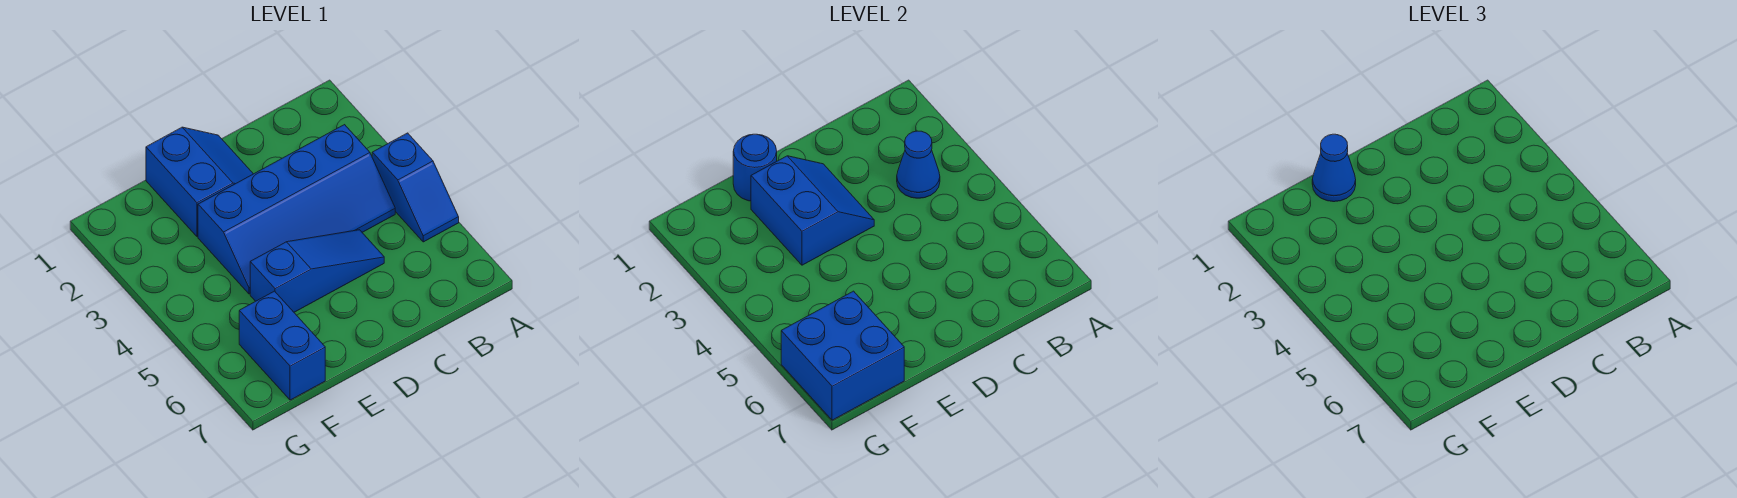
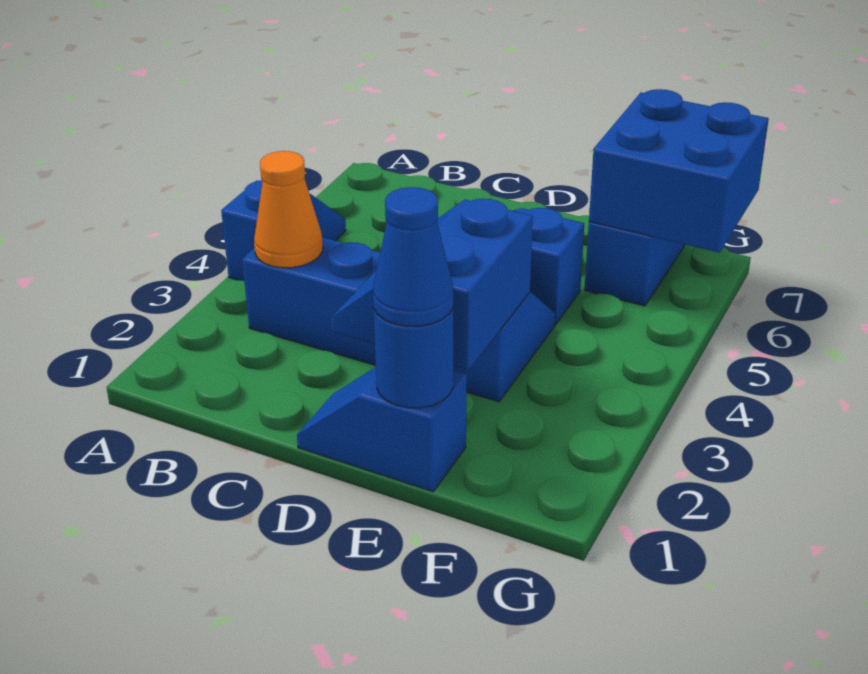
blue 1x1 cone [897,131,940,198] -> orange 1x1 cone [254,151,323,268]
blue 2x2 slope [146,127,253,237] -> blue 1x2 slope [297,367,467,492]

